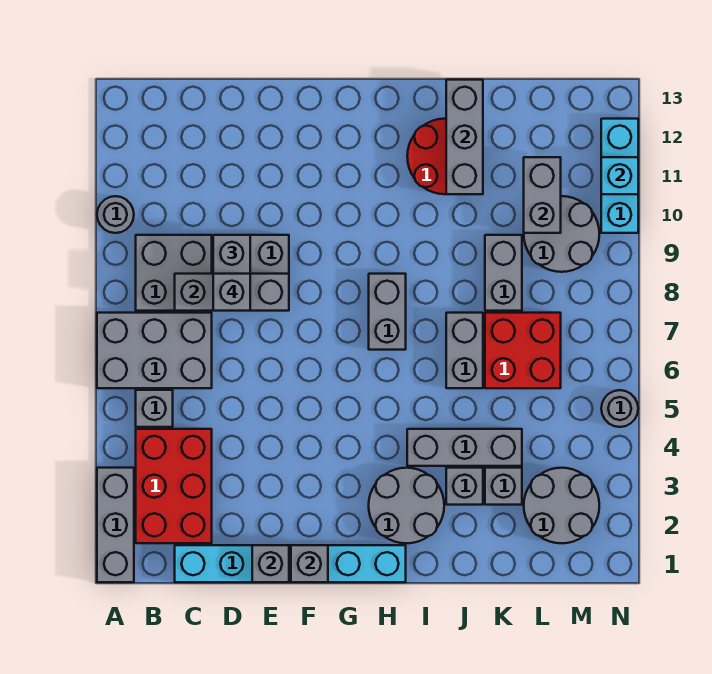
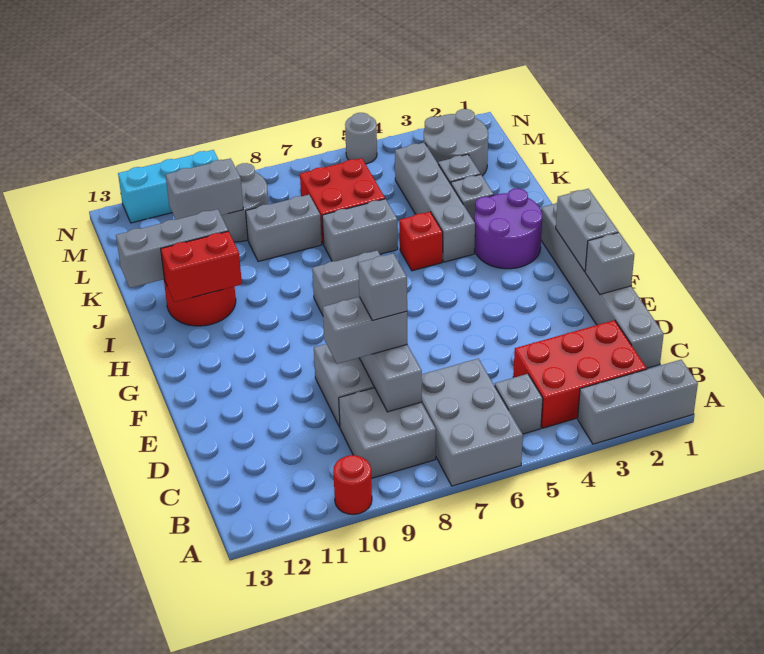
grey 1x1 round brick [97,196,134,233] -> red 1x1 round brick [333,455,372,514]
cyan 1x6 brick [175,545,406,582] -> grey 1x6 brick [541,203,664,368]
grey 1x1 brick [291,545,328,582] -> grey 1x2 brick [556,189,619,271]
grey 2x2 round brick [369,468,444,543] -> purple 2x2 round brick [474,188,542,269]
grey 1x3 brick [407,429,522,466] -> grey 1x4 brick [395,142,475,262]
none -> red 1x1 brick [400,212,443,271]
none -> red 1x2 brick [161,231,242,302]
cyan 1x1 brick [601,157,638,194] -> none

